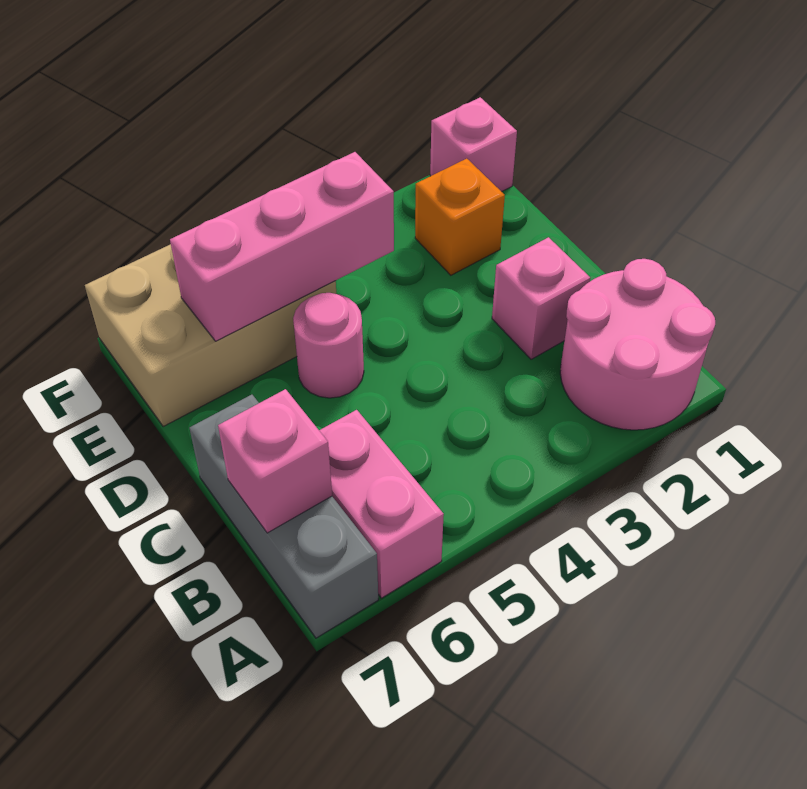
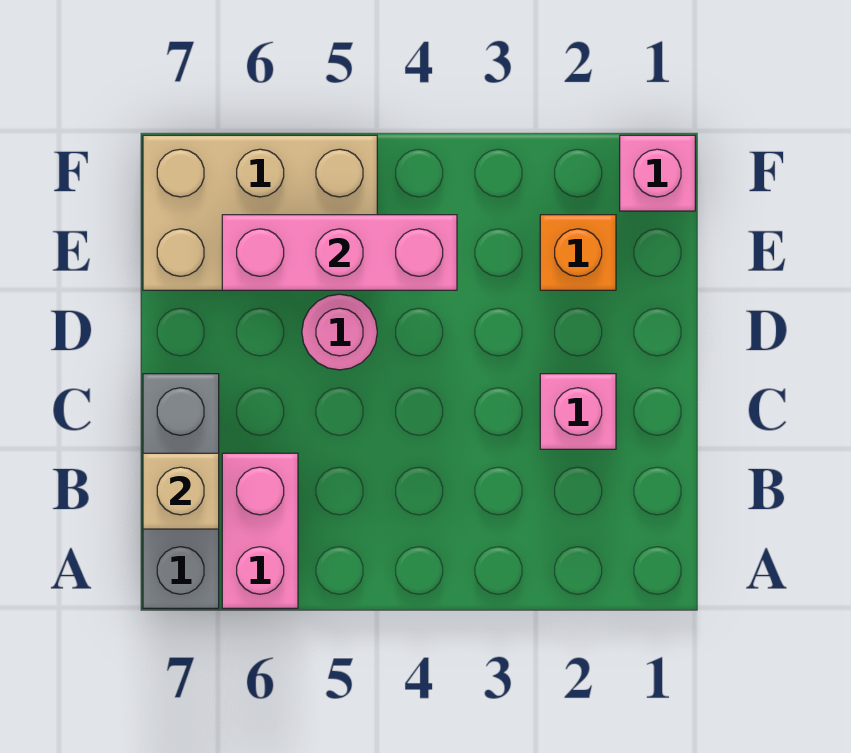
pink 2x2 round brick [560,259,715,430] -> none
pink 1x1 brick [218,389,332,533] -> tan 1x1 brick [143,453,219,529]

